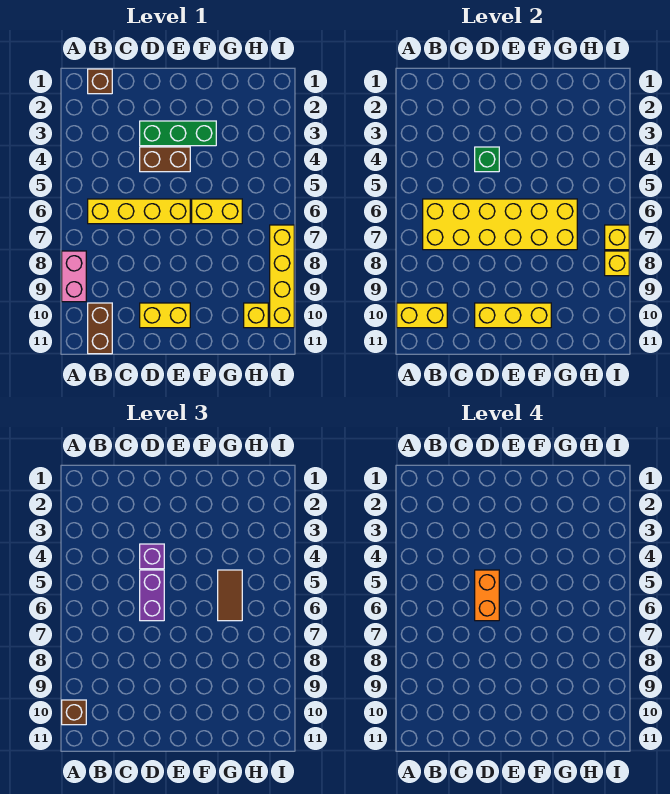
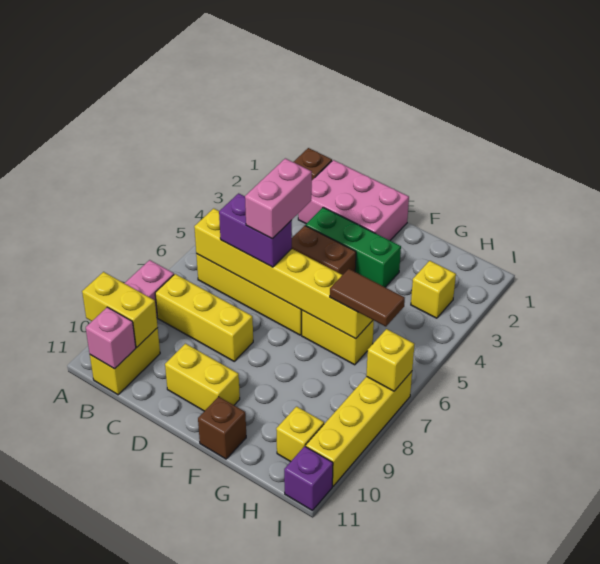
brown 1x1 brick [62,700,86,725] -> brown 1x1 brick moved to [198,397,246,459]
yellow 2x6 brick [423,199,577,250] -> yellow 1x6 brick [194,208,373,339]
brown 1x2 brick [88,303,112,354] -> yellow 1x2 brick [90,328,160,395]
none -> pink 1x1 brick [86,307,136,369]
none -> pink 2x3 brick [298,160,409,240]
green 1x1 brick [475,147,499,172] -> none
purple 1x1 brick [140,544,164,569] -> purple 1x1 brick moved to [284,446,333,511]
purple 1x2 brick [140,570,164,621] -> purple 1x2 brick turned to [219,193,292,267]
orange 1x2 brick [475,570,499,621] -> pink 1x2 brick [245,158,312,239]
yellow 1x3 brick [475,303,551,328] -> yellow 1x3 brick moved to [155,274,253,361]
brown 1x2 tile [218,570,242,621] -> brown 1x2 tile turned to [330,269,405,327]
yellow 1x1 brick [605,251,629,276] -> yellow 1x1 brick moved to [411,261,456,318]

